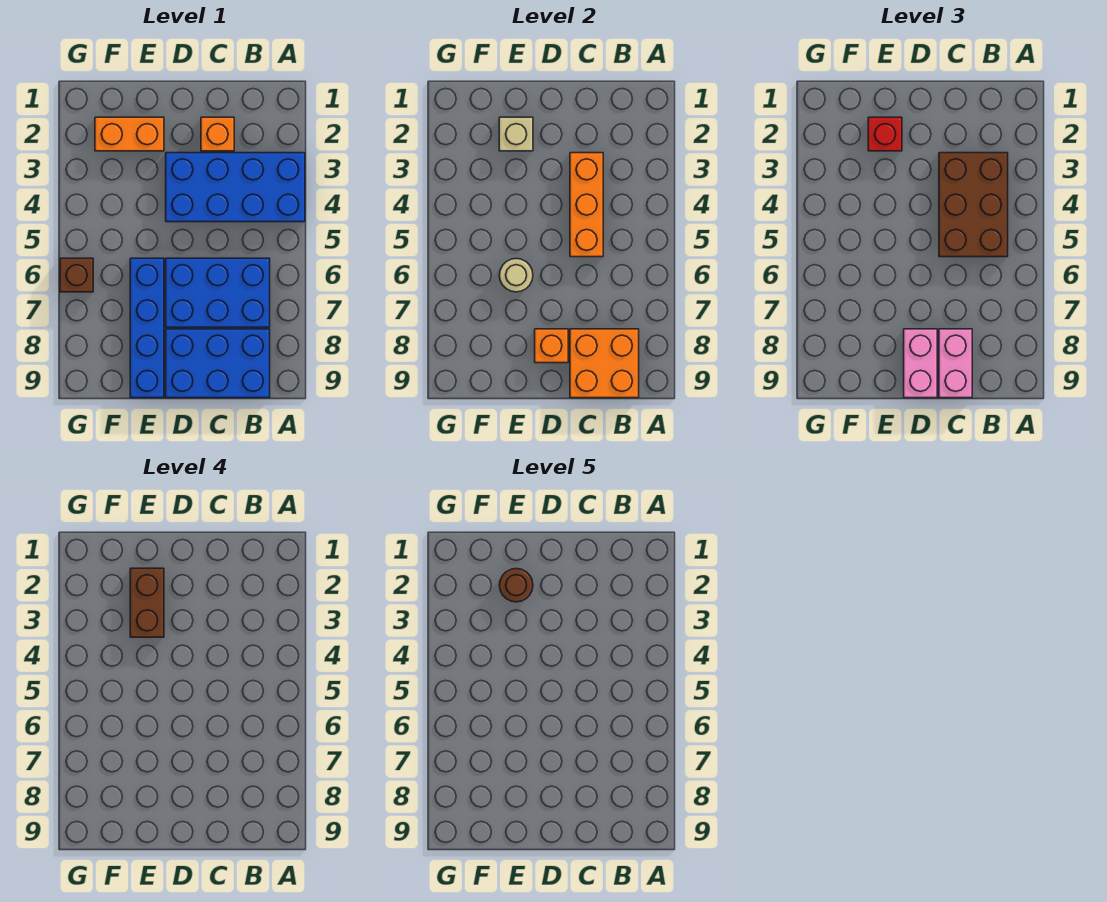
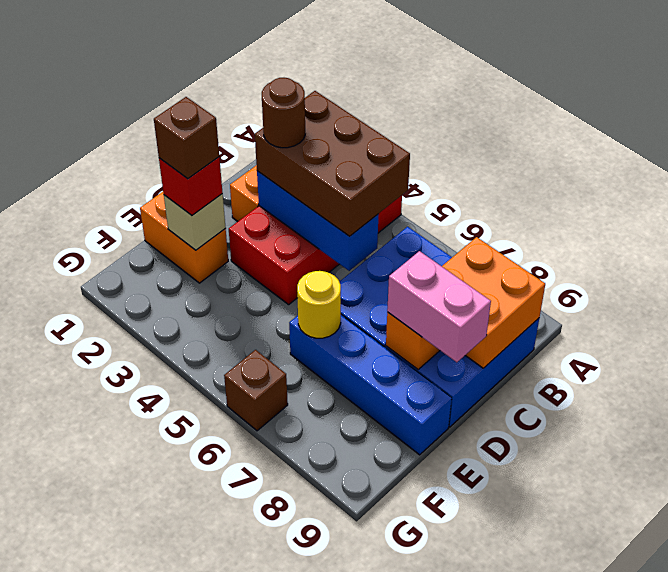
blue 2x4 brick [166,153,305,222] -> red 2x4 brick [229,195,402,305]
orange 1x3 brick [570,153,603,257] -> blue 1x3 brick [257,171,379,271]
pink 1x2 brick [939,329,972,398] -> none
orange 1x2 brick [95,117,164,151] -> orange 1x2 brick turned to [140,192,228,283]
brown 1x2 brick [130,568,164,637] -> brown 1x1 brick [154,97,219,179]
brown 1x1 round brick [499,569,533,602] -> brown 1x1 round brick moved to [262,78,305,148]
tan 1x1 round brick [499,259,533,292] -> yellow 1x1 round brick [297,271,341,338]

